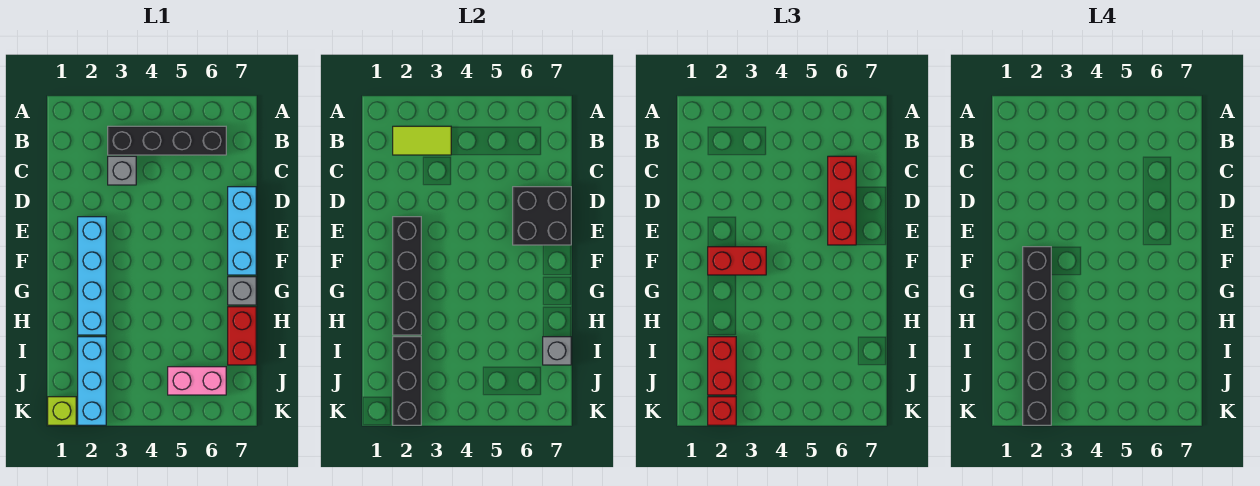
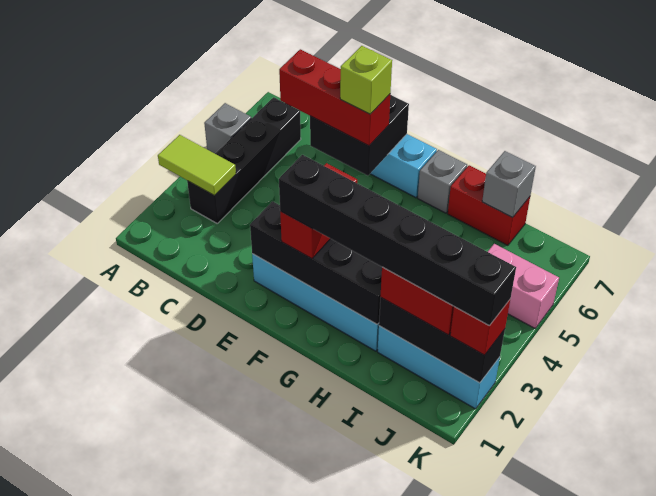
lime 1x2 tile [393,126,451,155] -> lime 1x2 tile turned to [158,135,236,196]
grey 1x1 brick [108,156,136,185] -> grey 1x1 brick moved to [204,103,251,153]
pink 1x2 brick [168,367,226,395] -> pink 1x2 brick turned to [488,244,559,328]
lime 1x1 brick [48,397,76,425] -> lime 1x1 brick moved to [340,46,392,114]

